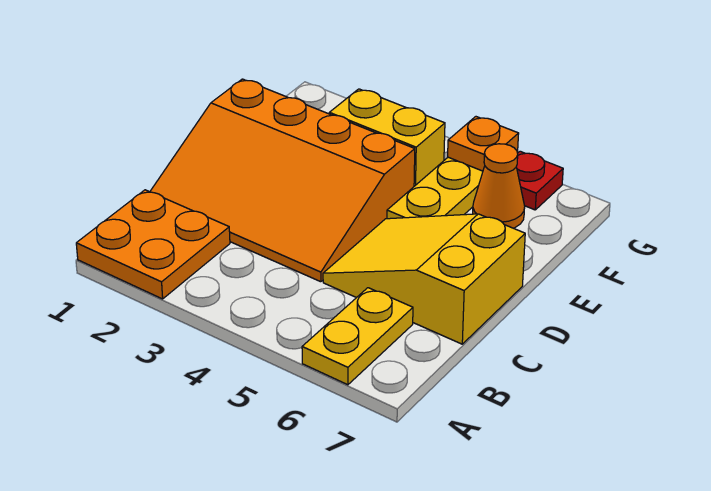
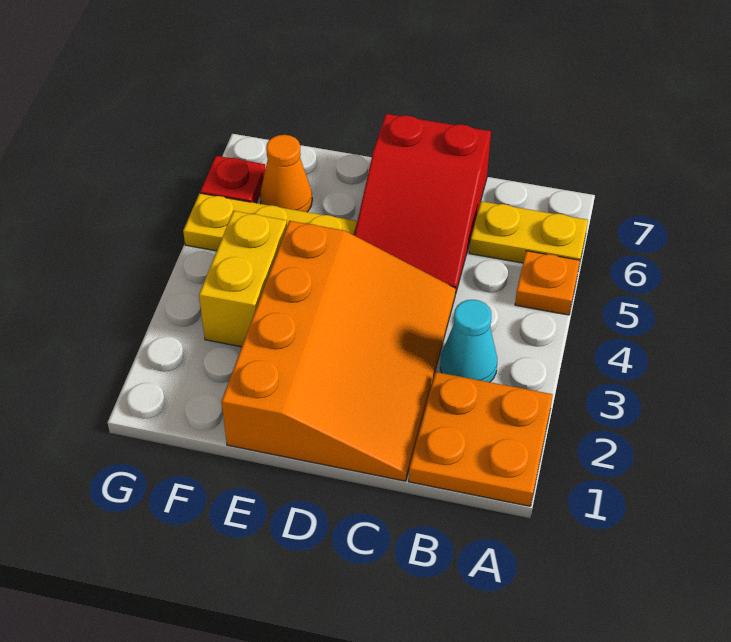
none -> cyan 1x1 cone [440,300,497,382]
yellow 2x3 slope [323,214,525,344] -> red 2x3 slope [354,114,491,294]
orange 1x1 plate [448,117,519,171] -> orange 1x1 plate moved to [515,251,580,315]

